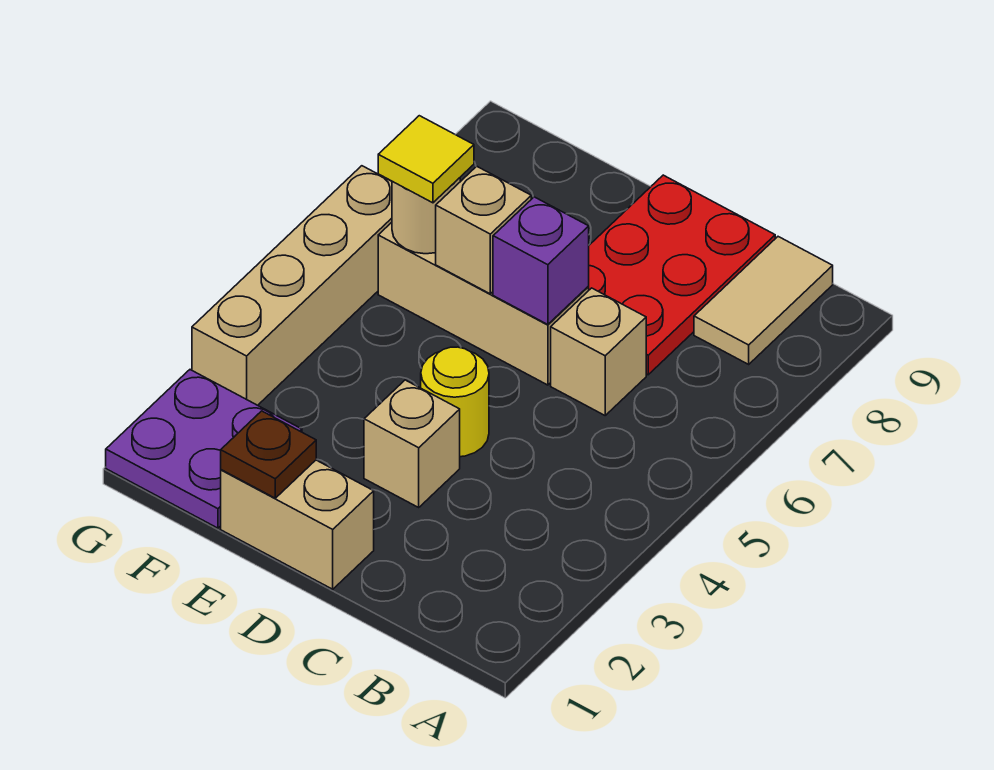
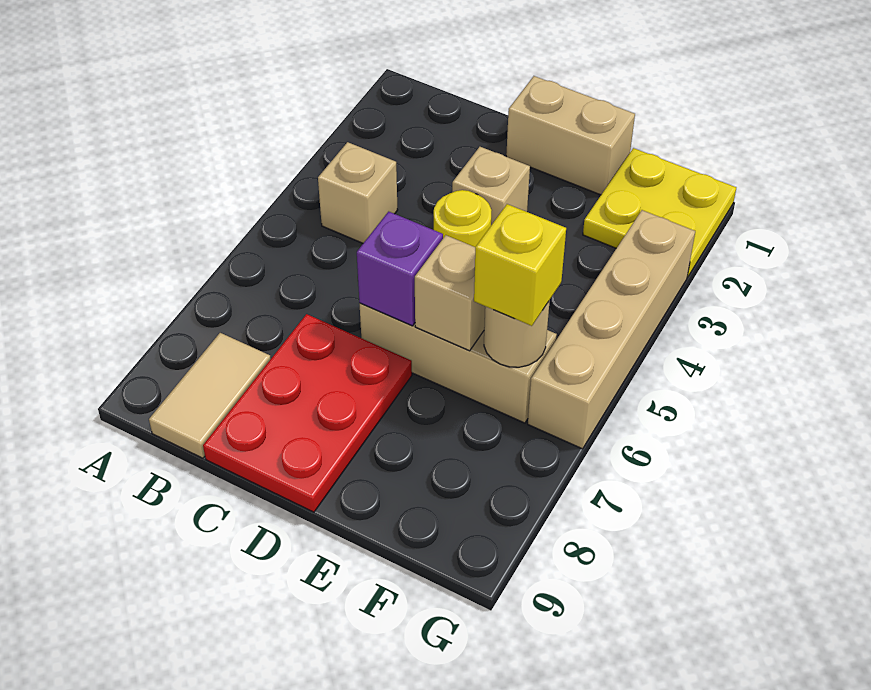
tan 1x1 brick [551,288,646,415] -> tan 1x1 brick moved to [318,142,397,243]
brown 1x1 plate [221,411,316,498] -> none
purple 2x2 plate [106,370,302,528] -> yellow 2x2 plate [583,148,737,277]
yellow 1x1 tile [378,116,474,203] -> yellow 1x1 brick [474,204,566,326]

